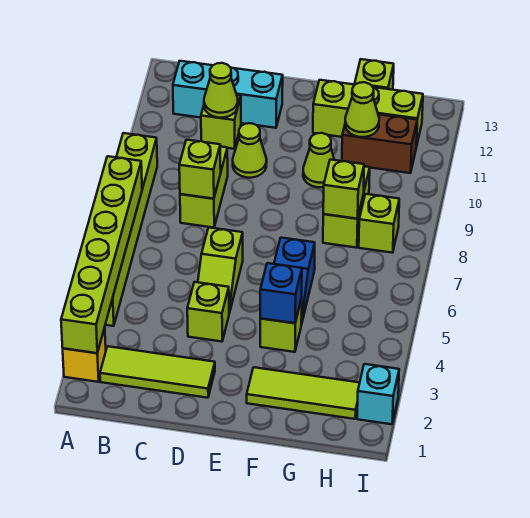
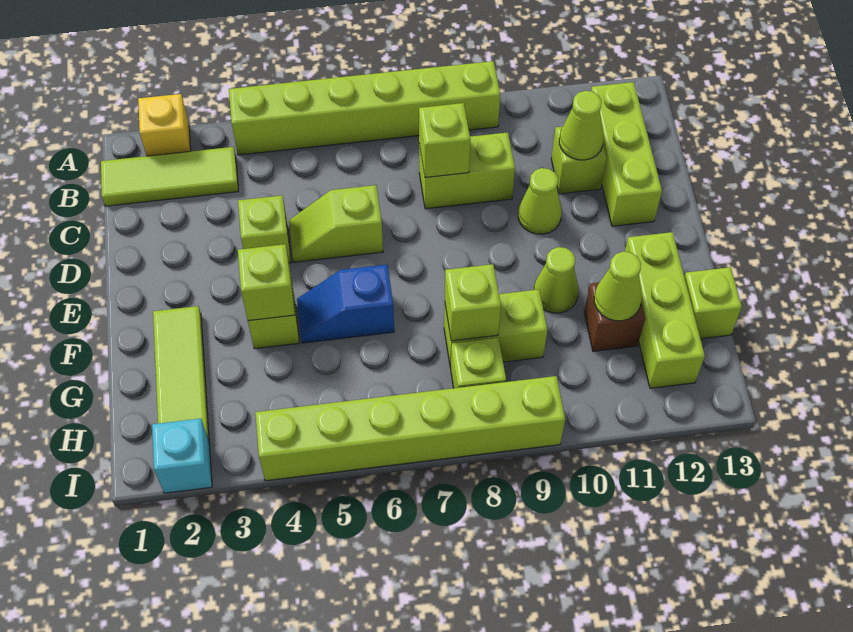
lime 1x6 brick [61,156,142,353] -> lime 1x6 brick moved to [255,376,565,481]
lime 1x3 tile [100,346,215,398] -> lime 1x3 tile turned to [101,147,239,206]
cyan 1x3 brick [173,61,283,128] -> lime 1x3 brick [591,82,662,226]
blue 1x1 brick [260,263,302,323] -> lime 1x1 brick [238,244,295,321]
brown 1x2 brick [342,114,417,173] -> brown 1x1 brick [584,283,645,351]

